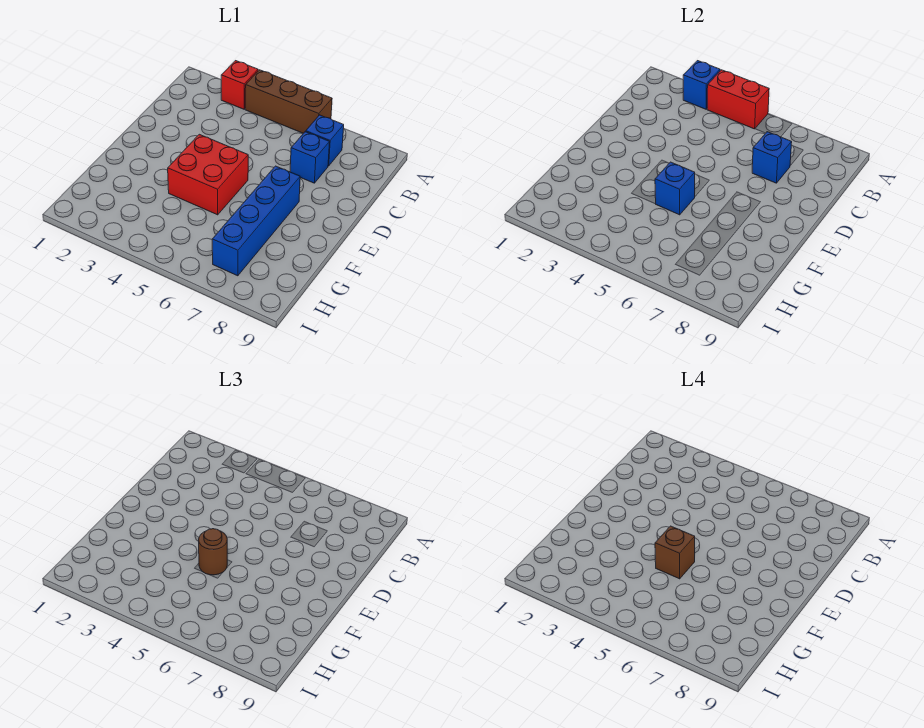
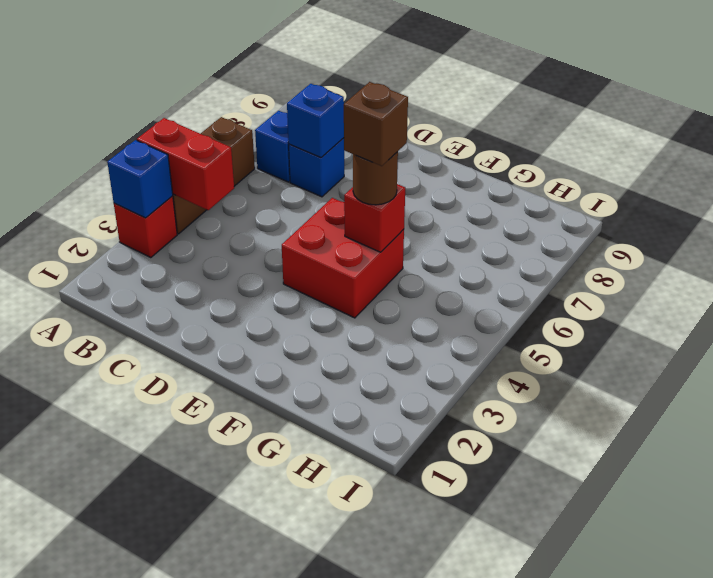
red 1x2 brick [707,70,769,129] -> red 1x2 brick turned to [137,118,234,210]
blue 1x4 brick [212,166,300,276] -> none
blue 1x1 brick [655,162,695,215] -> red 1x1 brick [344,184,405,252]

